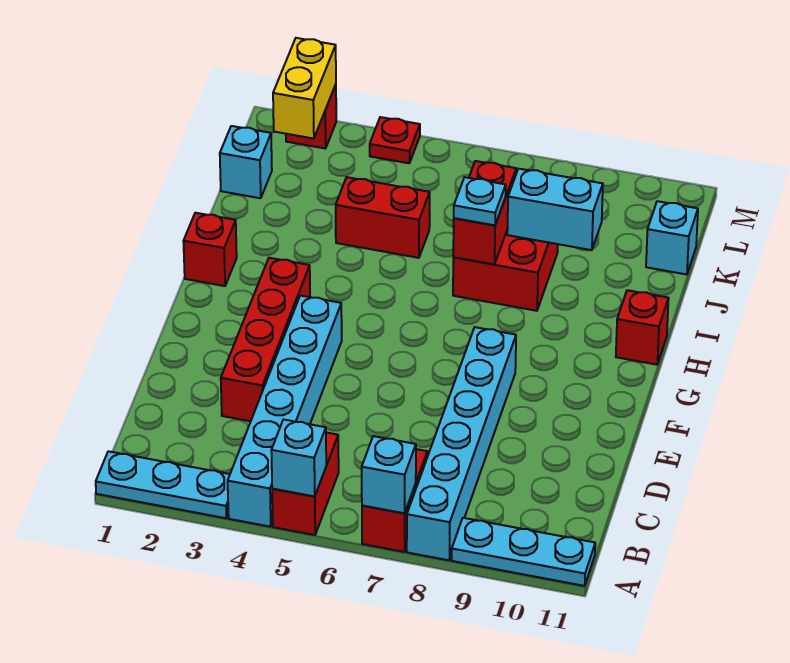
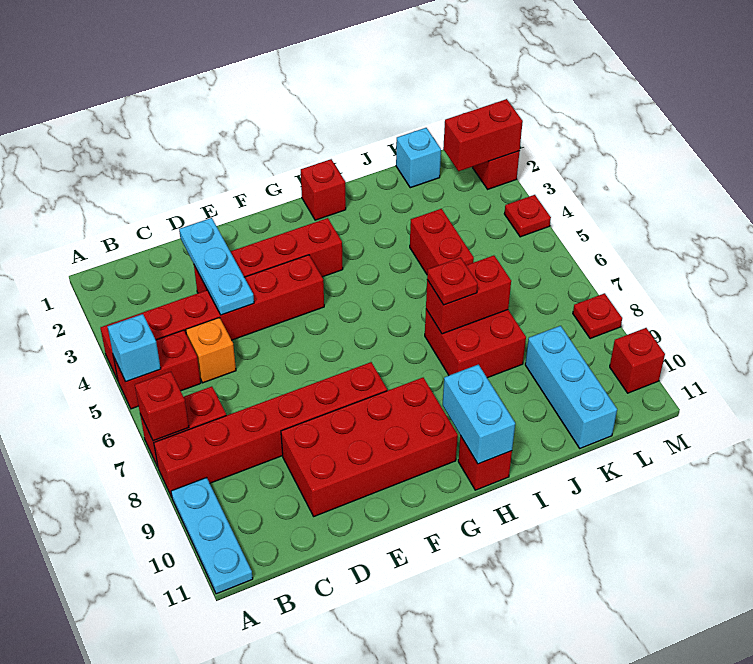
cyan 1x3 plate [96,451,230,518] -> cyan 1x3 plate moved to [179,218,254,315]
cyan 1x6 brick [228,296,342,527] -> red 1x6 brick [100,255,324,380]
cyan 1x1 brick [362,436,416,513] -> red 1x1 brick [135,372,189,441]
cyan 1x6 brick [407,327,516,560] -> red 1x6 brick [154,362,387,497]
none -> orange 1x1 brick [186,318,236,383]
none -> red 2x4 brick [281,378,458,516]
cyan 1x1 plate [454,177,506,225] -> red 1x1 plate [427,258,478,305]
cyan 1x2 brick [507,169,603,250] -> cyan 1x2 brick moved to [443,365,515,464]
cyan 1x1 brick [646,201,698,275] -> cyan 1x3 brick [525,326,617,448]
yellow 1x2 brick [273,38,336,139] -> red 1x2 brick [443,99,523,171]
none -> red 1x1 plate [573,293,622,339]
none -> red 1x1 brick [610,328,665,393]

